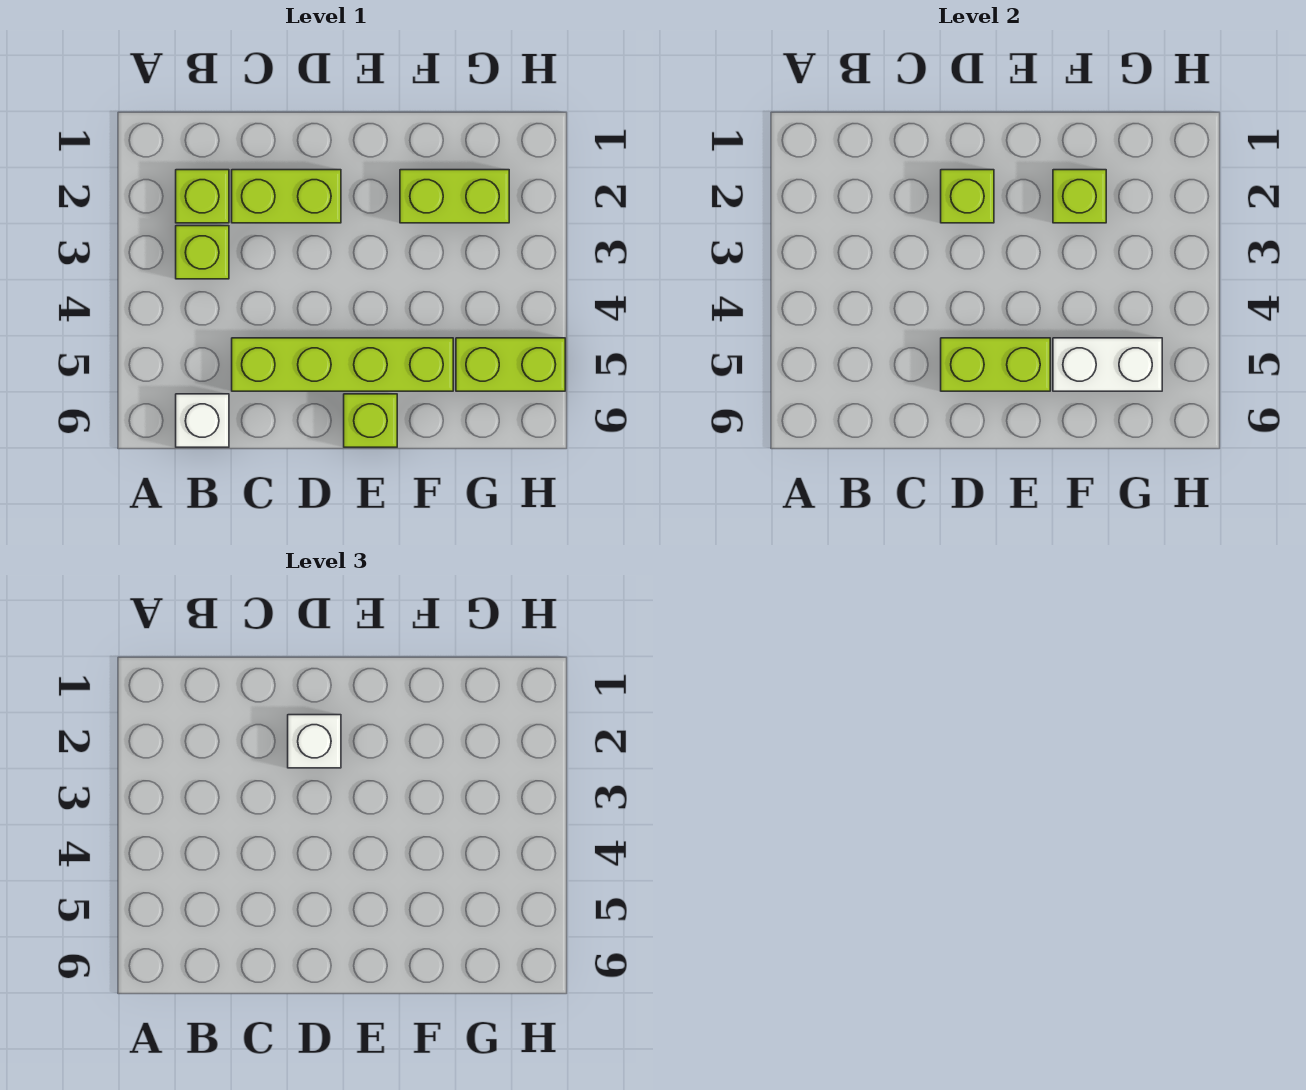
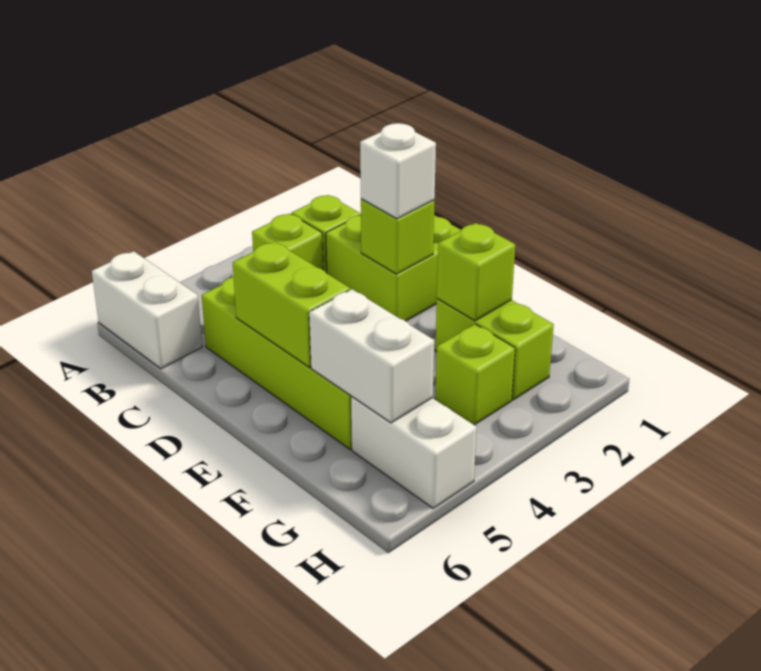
white 1x1 brick [176,394,229,447] -> white 1x2 brick [92,251,202,369]
lime 1x2 brick [232,170,341,223] -> lime 2x2 brick [326,215,461,321]
lime 1x1 brick [344,394,397,447] -> lime 1x1 brick moved to [435,324,515,425]
lime 1x2 brick [456,338,565,391] -> white 1x2 brick [351,396,477,508]

